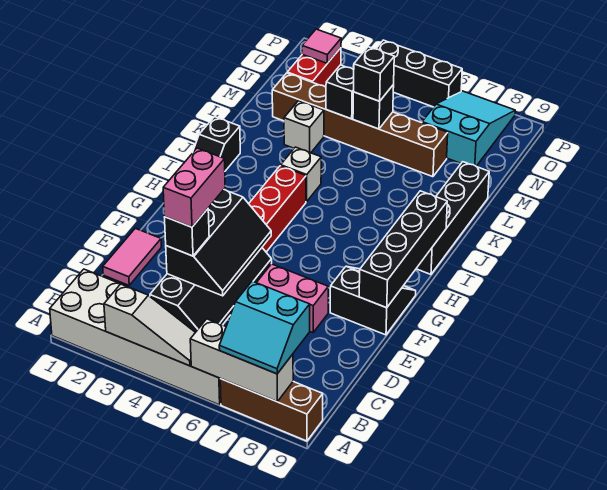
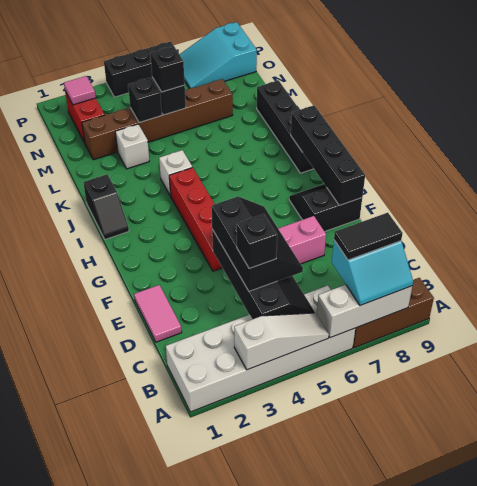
none -> black 1x2 tile [334,213,403,260]
pink 1x2 brick [163,148,225,227] -> none
cyan 2x3 slope [422,91,515,166] -> cyan 2x3 slope turned to [179,22,257,88]

